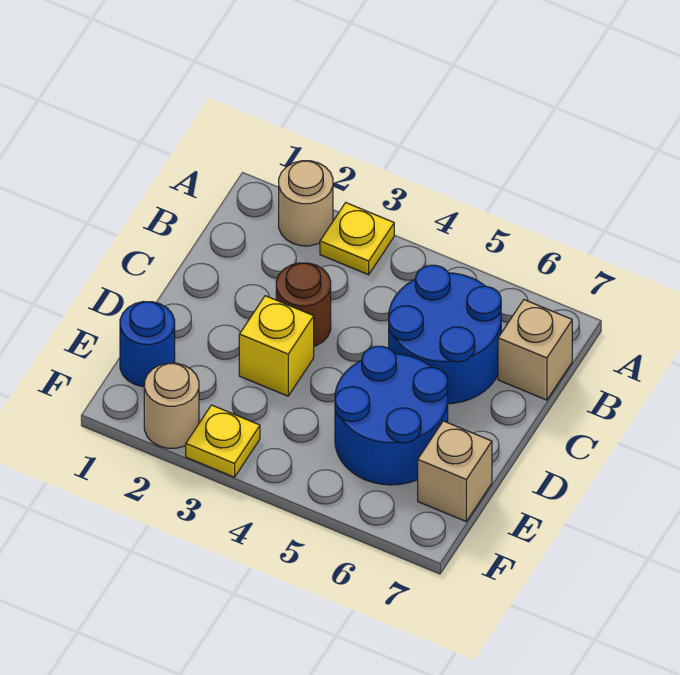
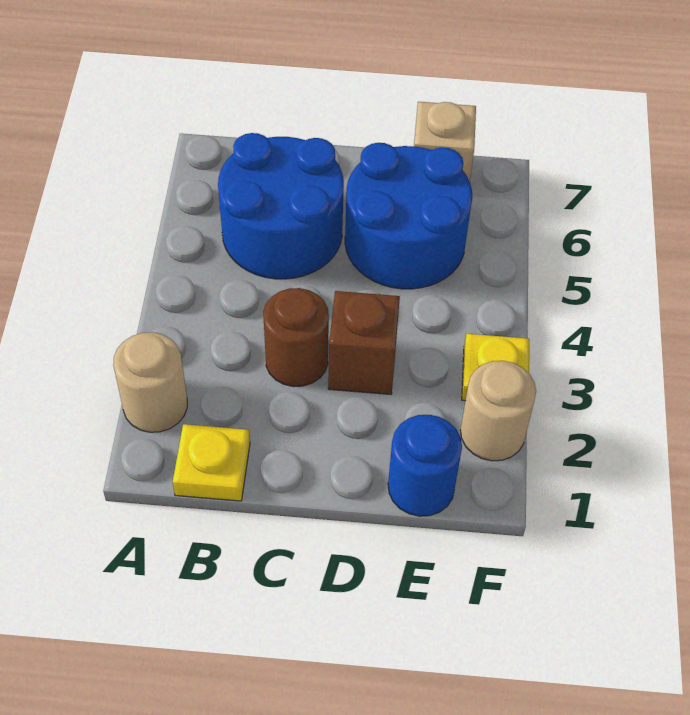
yellow 1x1 plate [320,203,394,275] -> yellow 1x1 plate moved to [173,424,250,501]
tan 1x1 brick [498,300,572,400] -> none
yellow 1x1 brick [239,296,314,396] -> brown 1x1 brick [328,291,400,394]

